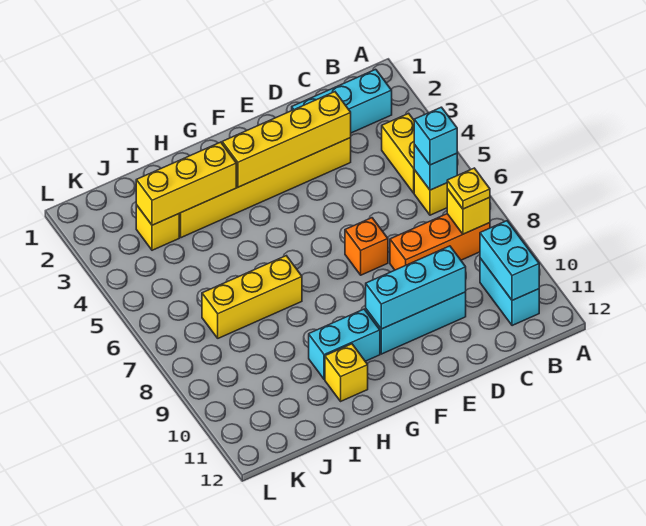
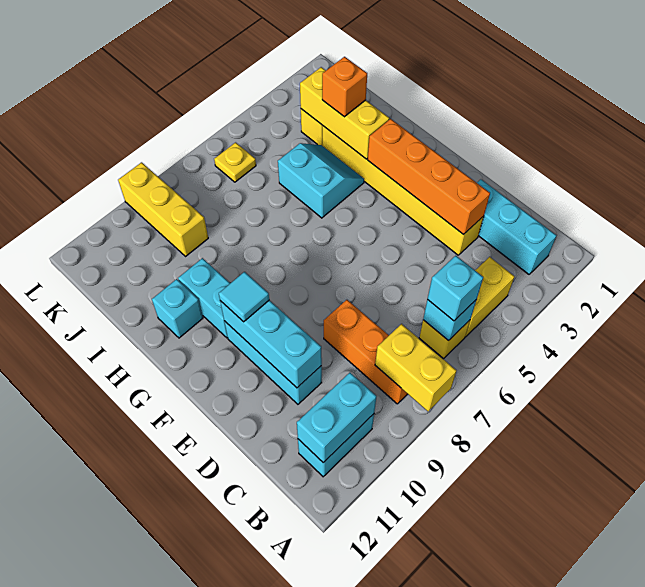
yellow 1x1 brick [447,189,490,234] -> yellow 1x2 brick [375,324,457,411]
yellow 1x1 plate [447,168,490,209] -> yellow 1x1 plate moved to [214,142,256,182]
yellow 1x4 brick [222,92,351,187] -> orange 1x4 brick [368,119,490,235]
orange 1x1 brick [345,218,388,275] -> orange 1x1 brick moved to [322,57,367,117]
none -> cyan 1x1 tile [219,272,269,322]
none -> cyan 2x2 slope [278,143,364,218]
yellow 1x3 brick [202,256,302,338] -> yellow 1x3 brick moved to [118,162,208,256]
yellow 1x1 brick [325,344,368,401] -> cyan 1x1 brick [152,279,203,338]

